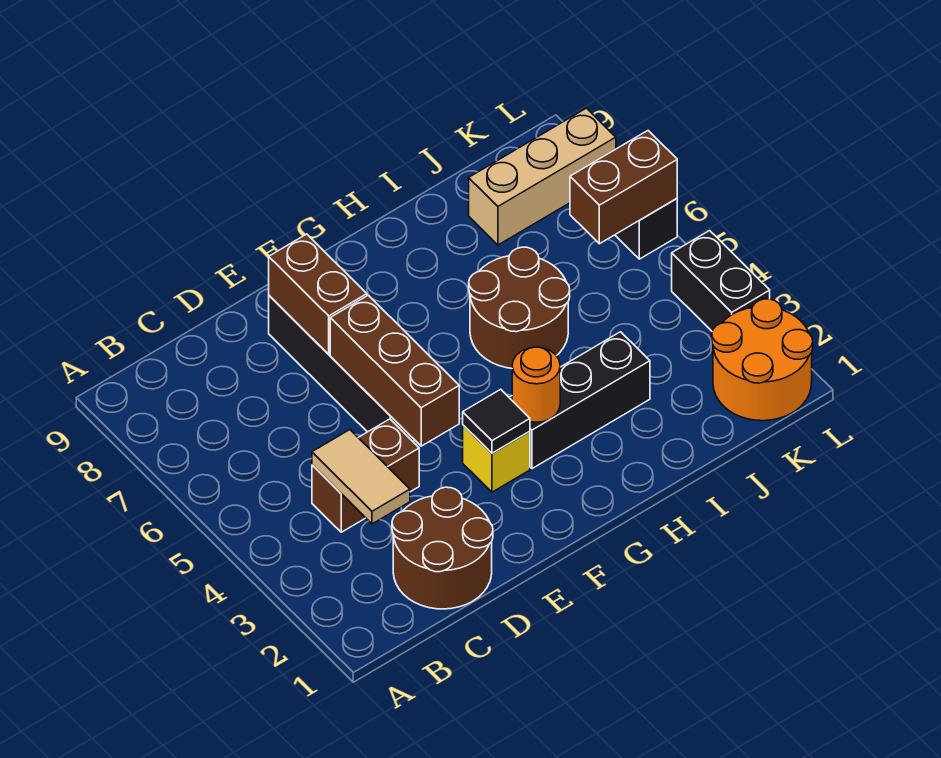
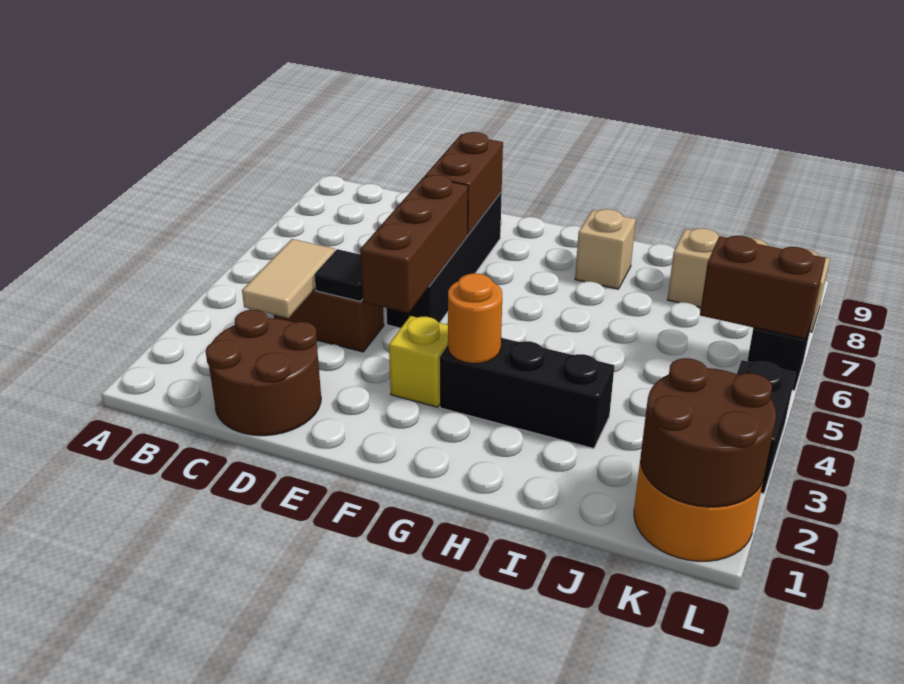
black 1x1 tile [463,389,530,453] -> black 1x1 tile moved to [315,249,363,302]
brown 2x2 round brick [469,247,570,368] -> brown 2x2 round brick moved to [641,358,776,507]
none -> tan 1x1 brick [575,209,636,289]

